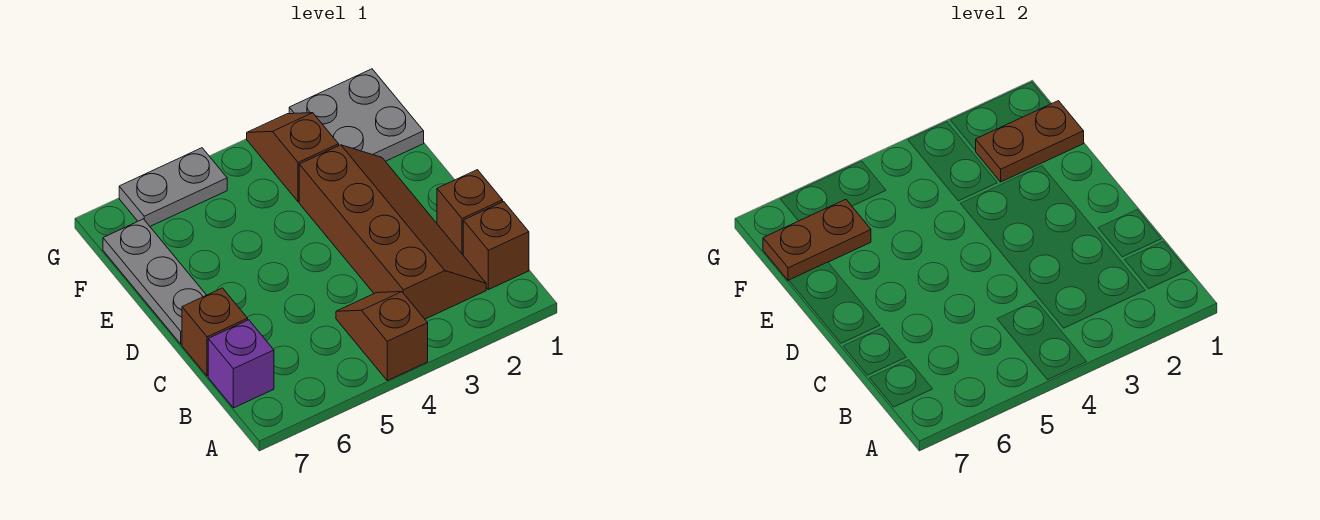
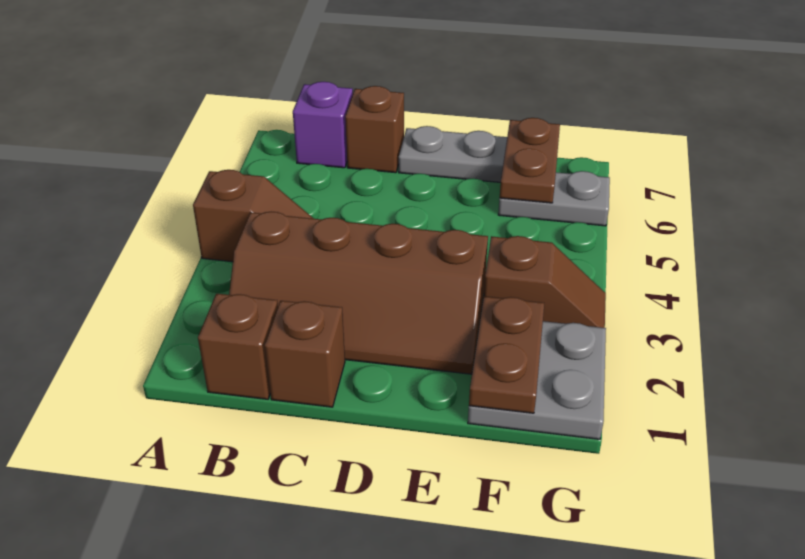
grey 1x2 plate [119,148,227,226] -> grey 1x2 plate turned to [498,171,610,226]

